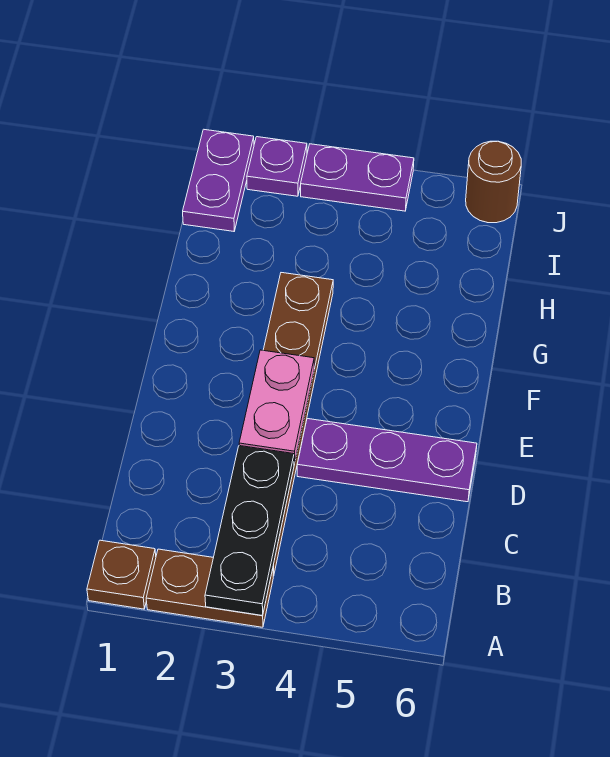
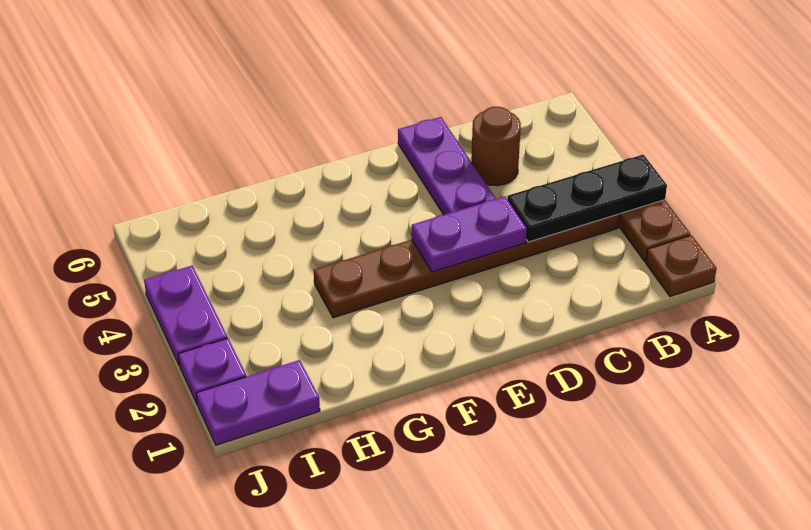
pink 1x2 plate [239,350,314,464] -> purple 1x2 plate [412,196,527,272]
brown 1x1 round brick [466,141,521,223] -> brown 1x1 round brick moved to [471,107,521,186]

